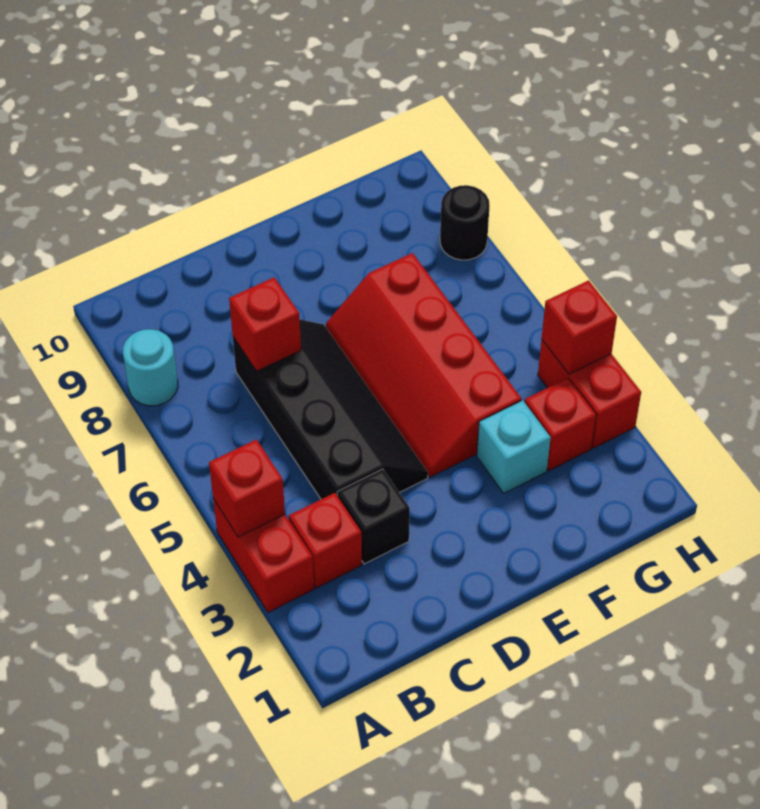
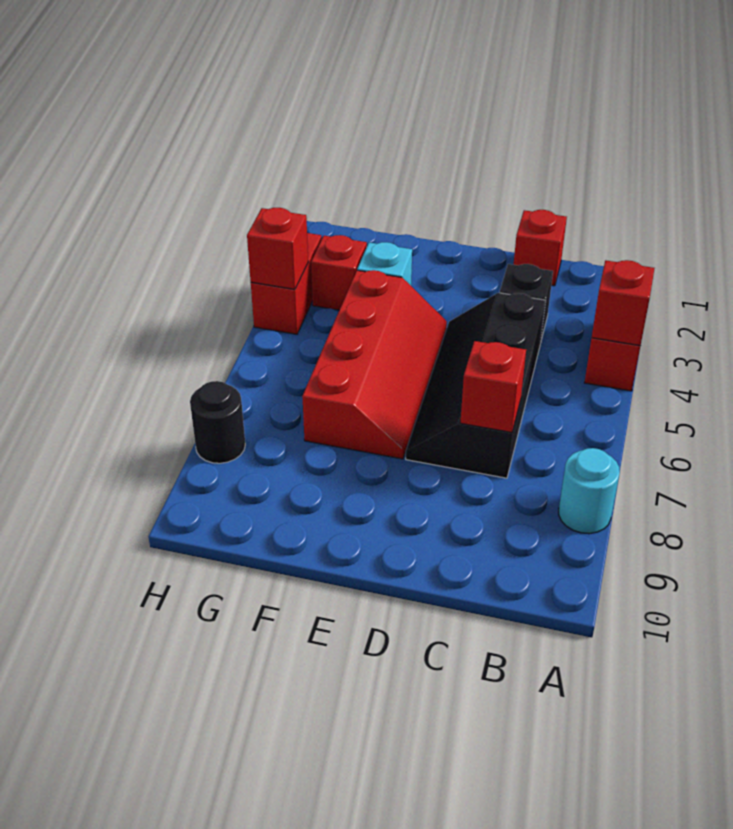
red 1x1 brick [289,493,362,588] -> red 1x1 brick moved to [514,210,567,286]

